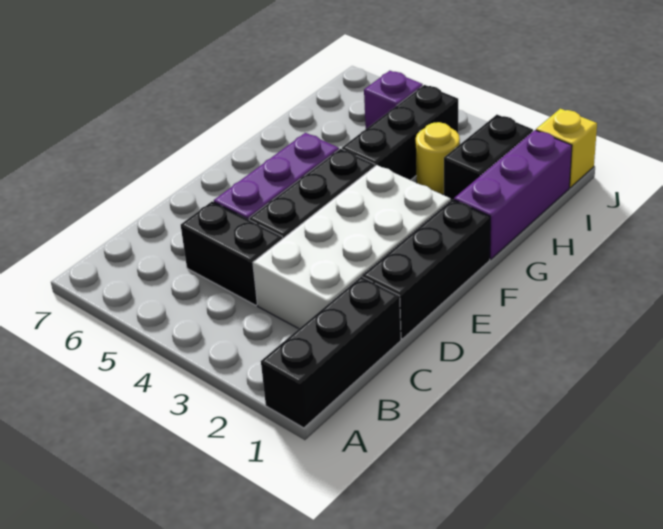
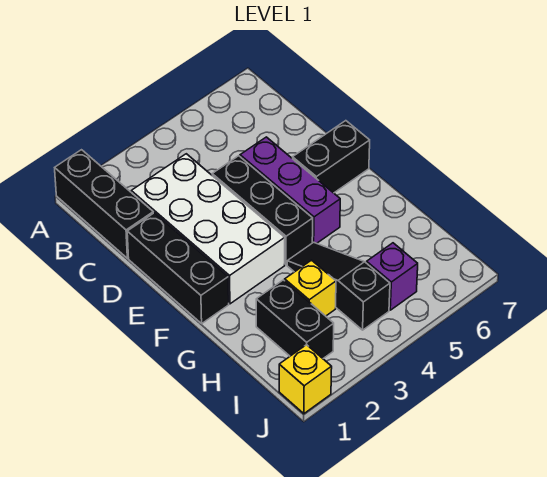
black 1x2 brick [181,201,283,305] -> black 1x2 brick moved to [293,121,370,193]
purple 1x3 brick [454,130,572,259] -> none
black 1x3 brick [342,85,458,180] -> black 1x3 slope [287,242,390,330]
yellow 1x1 round brick [416,122,460,195] -> yellow 1x1 brick [285,260,336,316]

